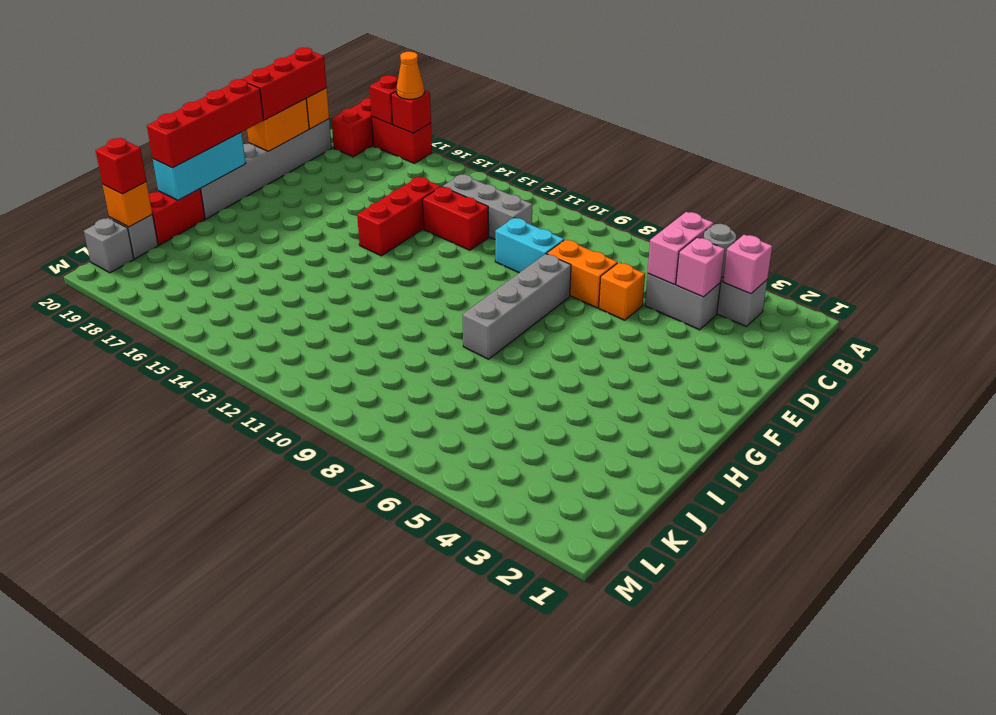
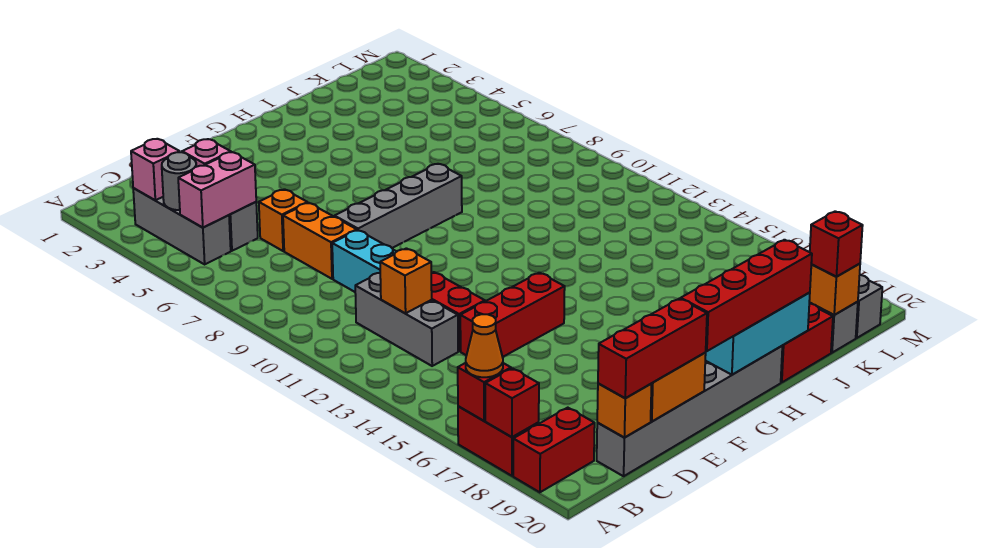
none -> orange 1x1 brick [380,248,432,313]

